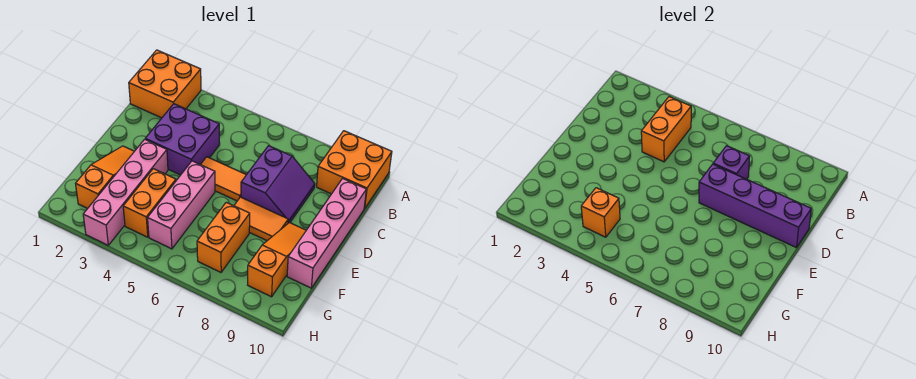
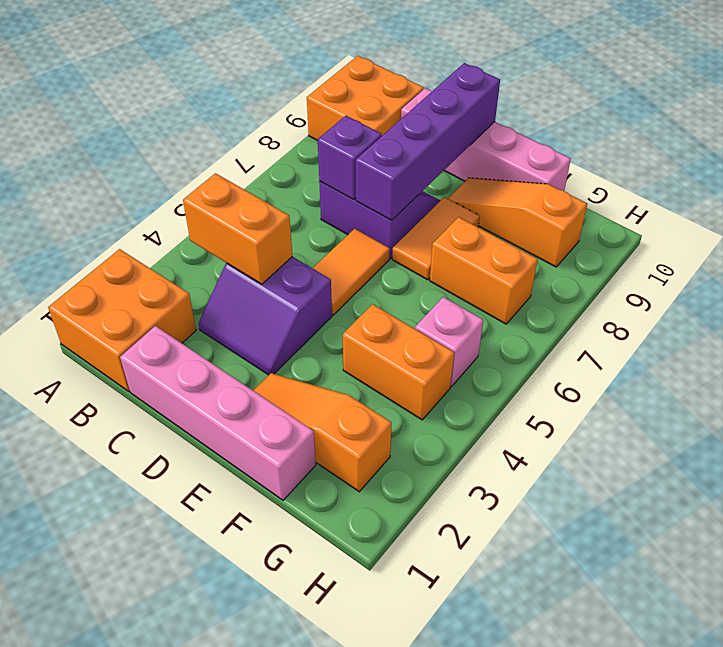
purple 2x2 brick [145,104,220,175] -> purple 2x2 slope [198,257,332,375]
pink 1x4 brick [83,139,168,245] -> pink 1x4 brick moved to [120,326,316,500]
pink 1x3 brick [148,161,215,249] -> pink 1x1 brick [415,297,483,386]
orange 1x1 brick [581,188,620,237] -> none

